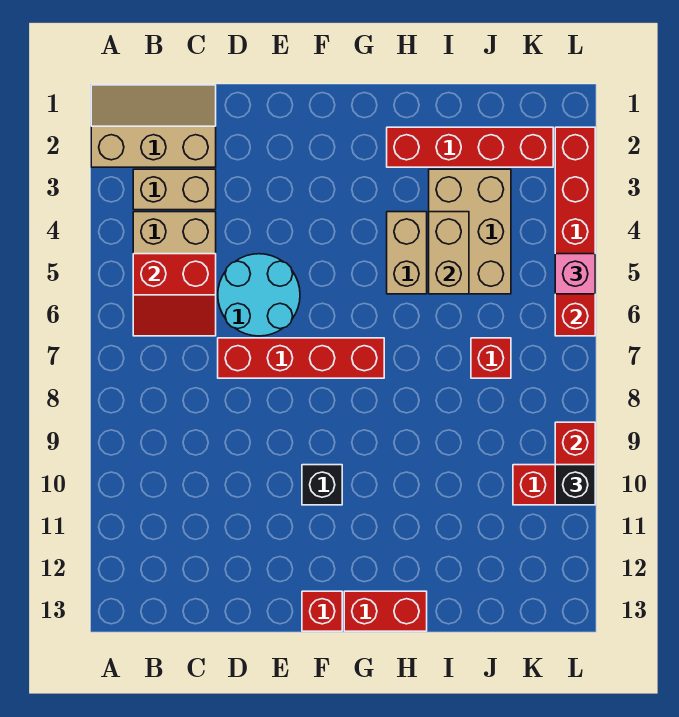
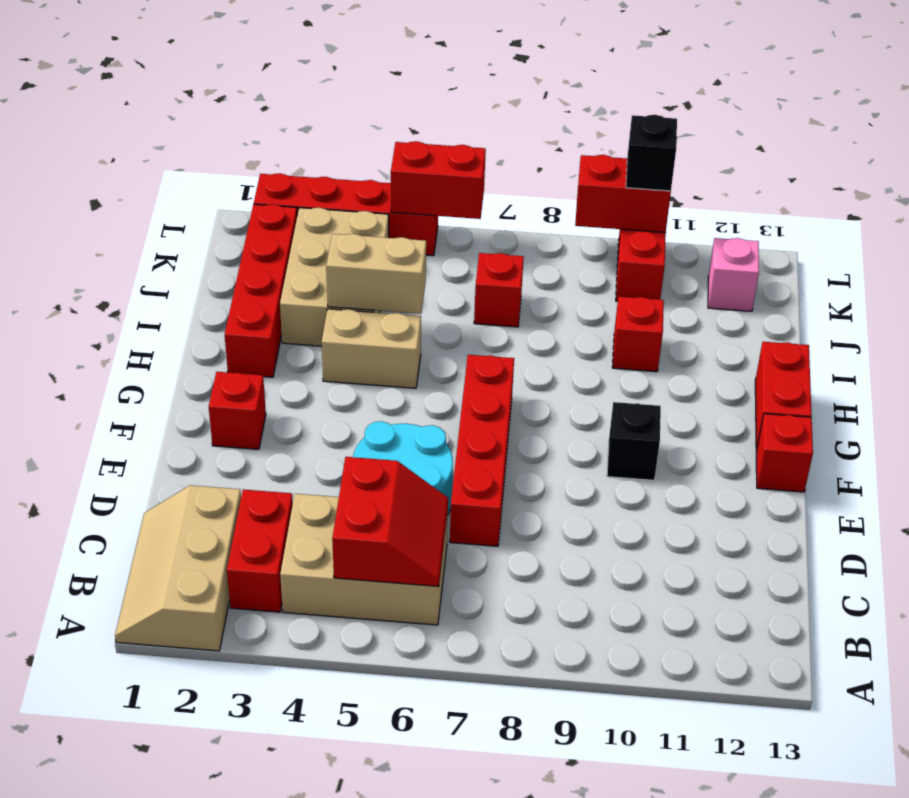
tan 1x2 brick [133,169,216,210] -> red 1x2 brick [227,489,293,612]
none -> red 1x1 brick [209,372,266,449]
tan 2x3 brick [429,169,511,294] -> tan 2x3 brick turned to [280,208,389,346]
none -> red 1x1 brick [612,297,664,372]
pink 1x1 brick [555,254,595,294] -> pink 1x1 brick moved to [708,238,759,311]

